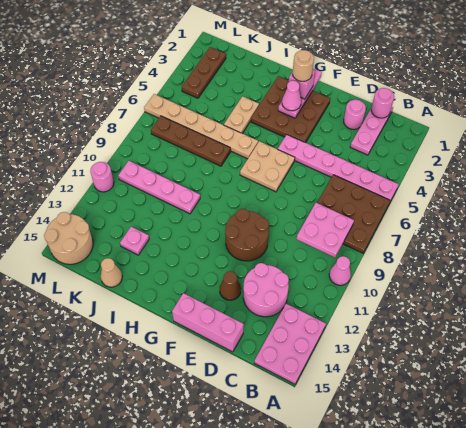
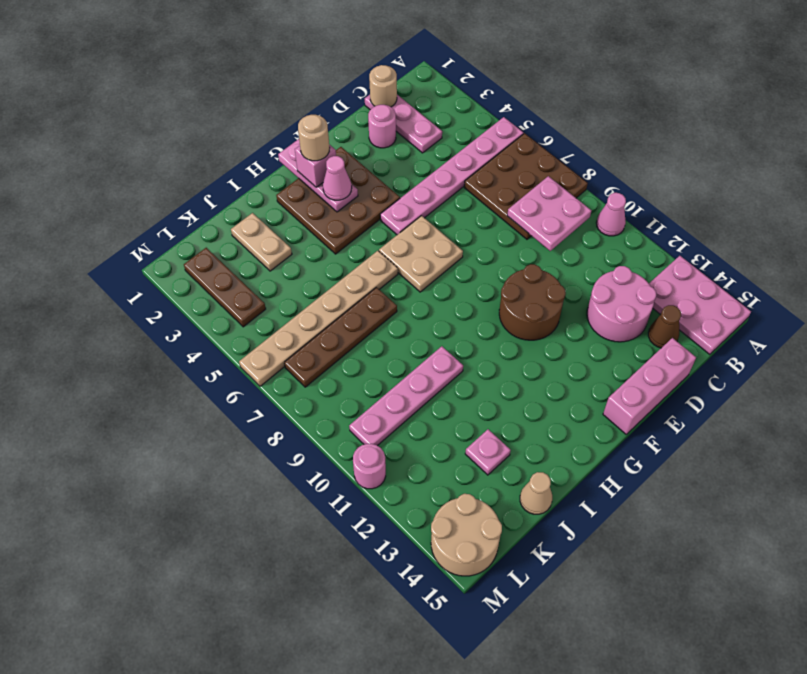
pink 1x1 round brick [371,88,394,118] -> tan 1x1 round brick [369,65,397,107]
brown 1x1 cone [220,271,241,300] -> brown 1x1 cone moved to [648,305,681,348]
tan 1x2 plate [224,96,259,134] -> tan 1x2 plate moved to [231,213,292,271]

